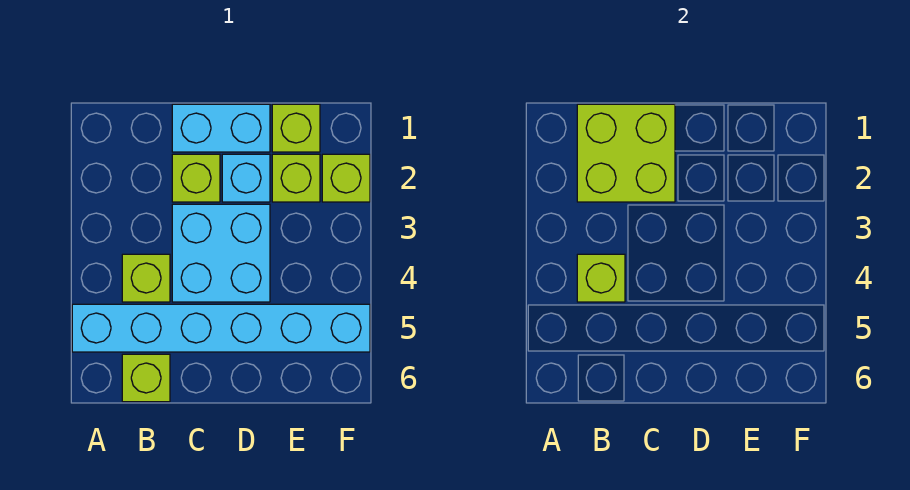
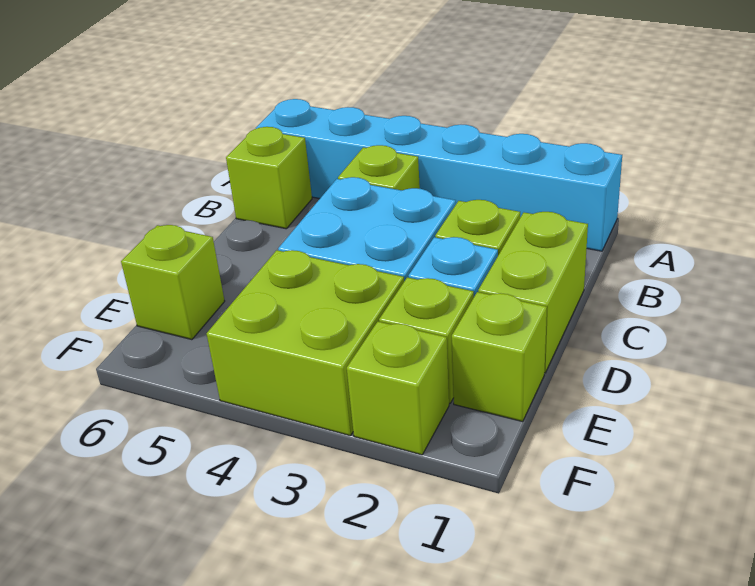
cyan 1x6 brick [72,304,370,352] -> cyan 1x6 brick turned to [256,99,622,251]
lime 2x2 brick [577,104,675,202] -> lime 2x2 brick moved to [206,250,404,436]
lime 1x1 brick [577,254,625,302] -> lime 1x1 brick moved to [121,225,225,340]
cyan 1x2 brick [172,104,270,152] -> lime 1x2 brick [478,212,588,373]

